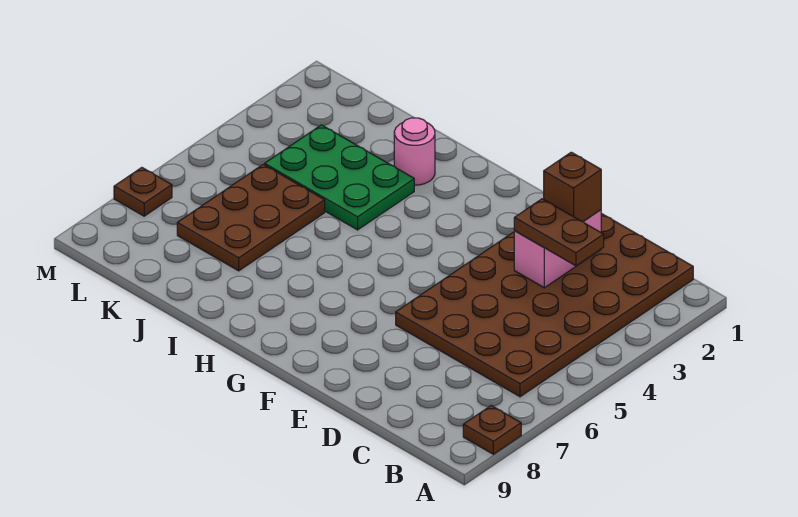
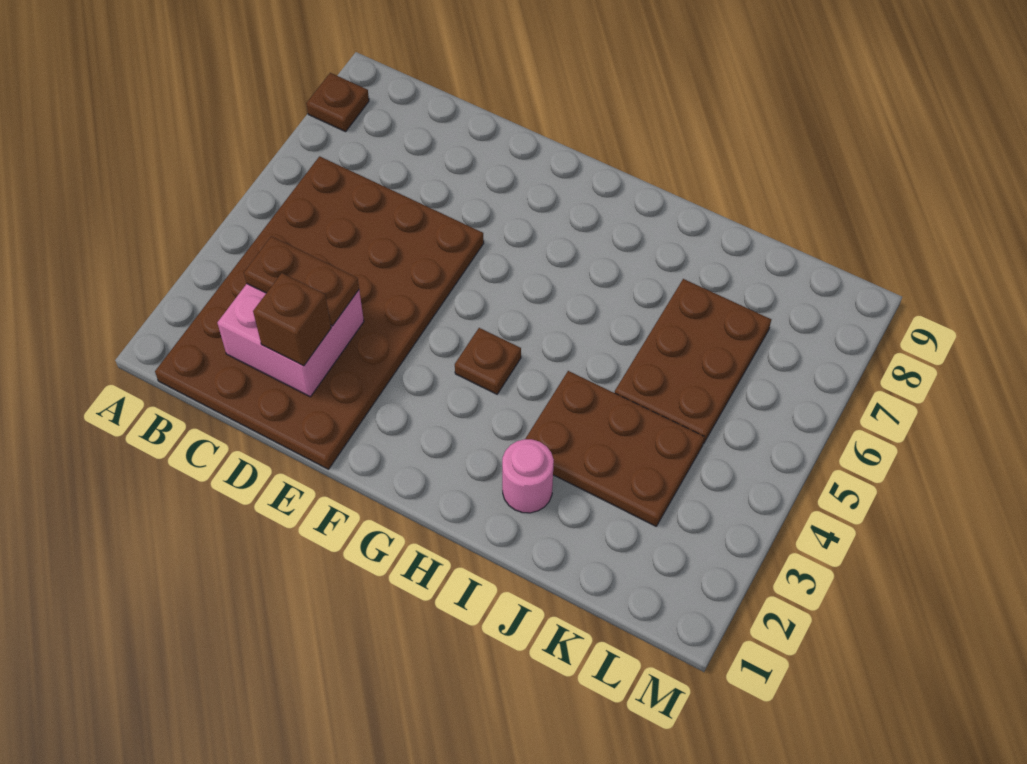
pink 1x2 brick [514,210,601,288] -> pink 2x2 brick [218,284,364,397]
green 2x3 plate [265,125,414,230] -> brown 2x3 plate [525,371,704,526]
brown 1x1 plate [114,168,172,216] -> brown 1x1 plate moved to [455,328,521,394]

